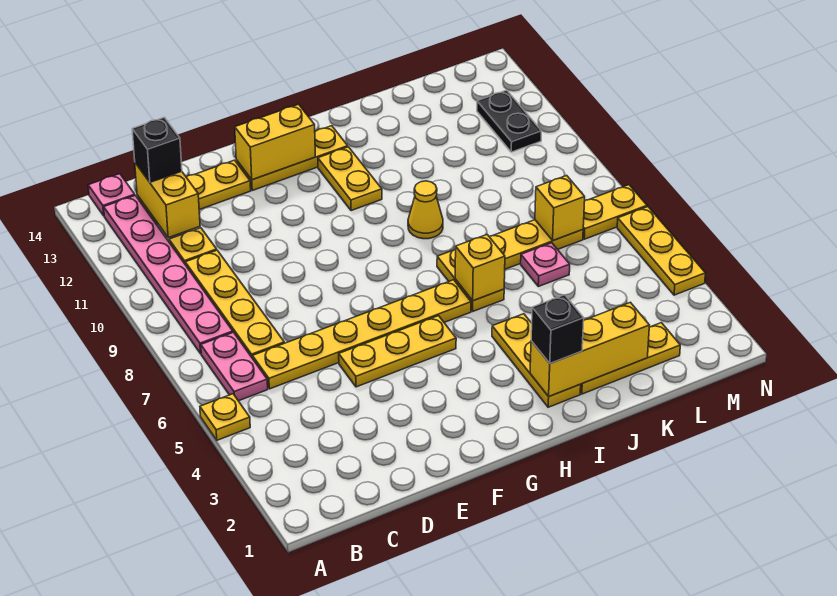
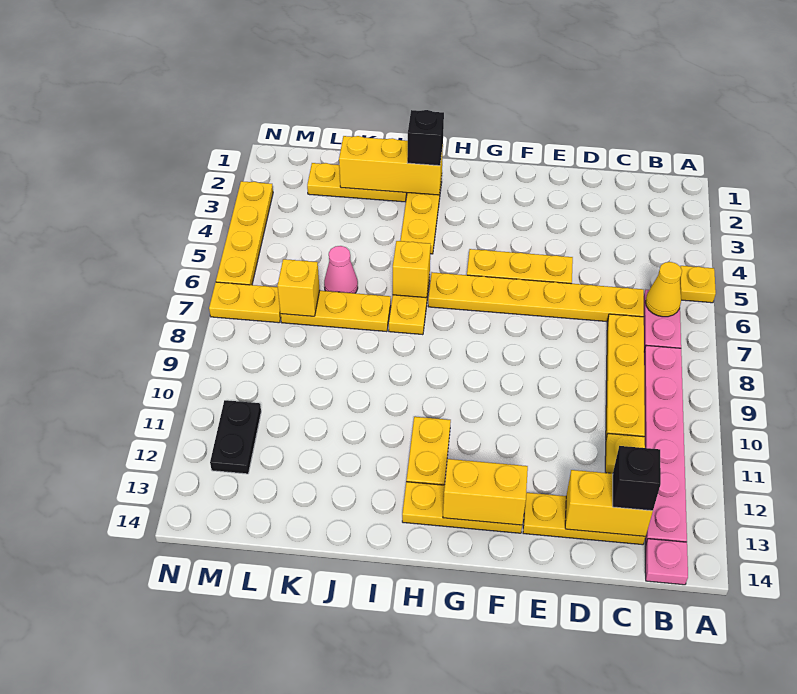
yellow 1x2 brick [135,163,200,238] -> yellow 1x2 brick turned to [565,470,653,536]
yellow 1x1 cone [408,181,443,239] -> yellow 1x1 cone moved to [645,262,682,317]
pink 1x1 plate [521,243,570,286] -> pink 1x1 cone [324,246,358,293]
yellow 1x3 plate [617,207,705,295] -> yellow 1x4 plate [216,181,273,285]

